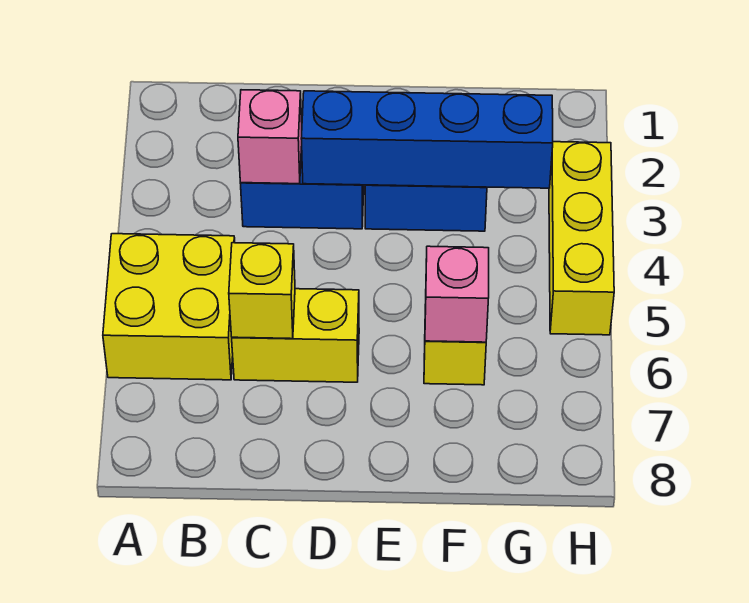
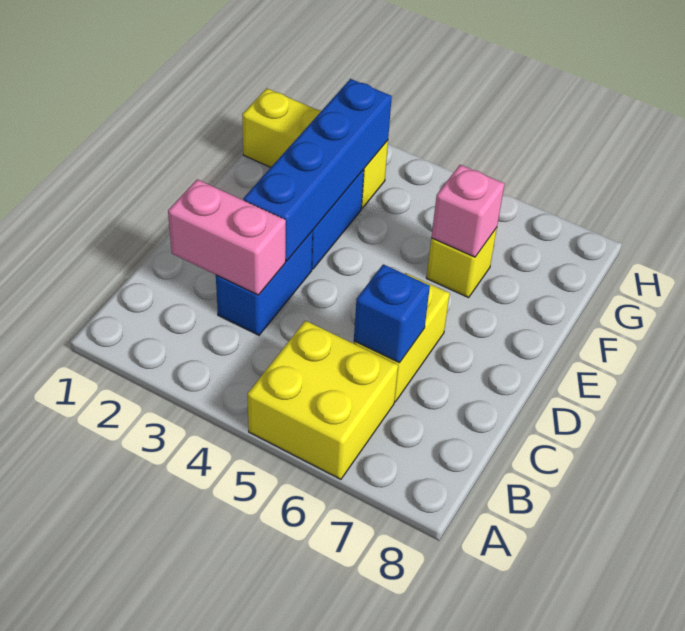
pink 1x1 brick [238,90,302,184] -> pink 1x2 brick [168,179,286,295]
yellow 1x1 brick [229,243,295,339] -> blue 1x1 brick [354,264,430,363]
yellow 1x3 brick [549,142,614,335] -> yellow 1x3 brick moved to [242,89,388,208]

